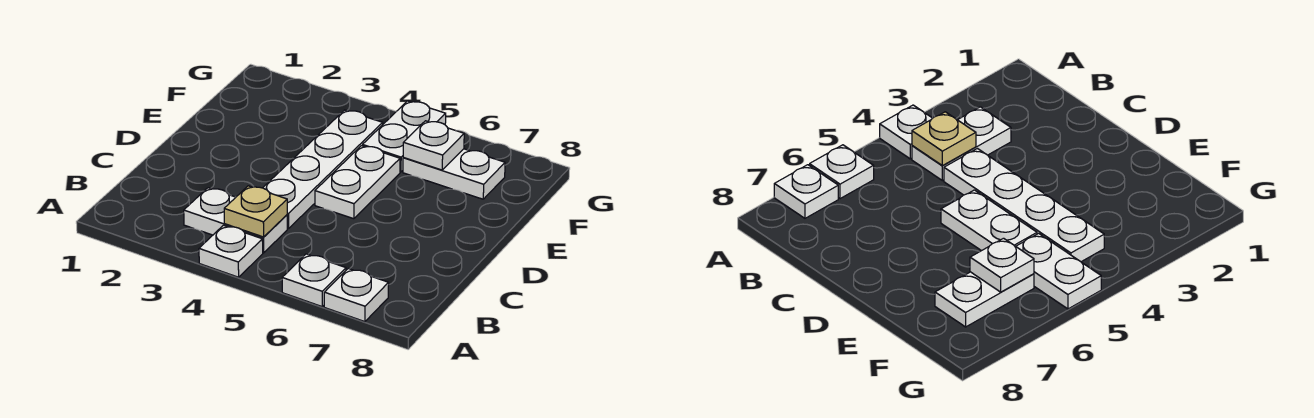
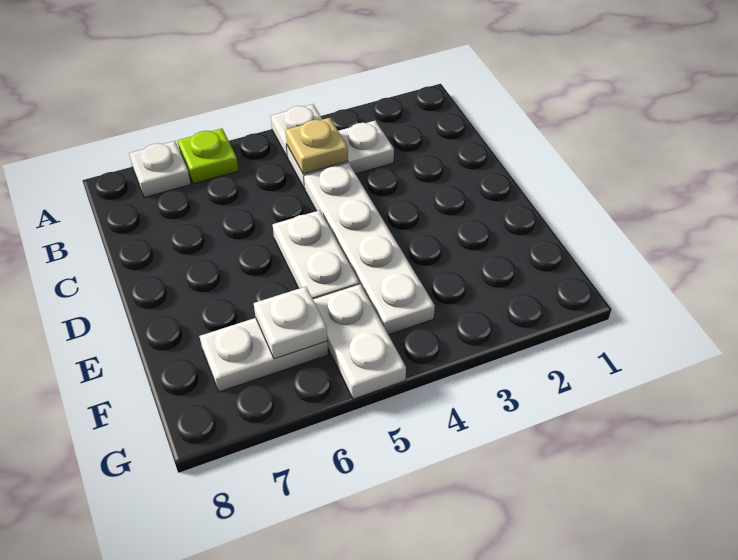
white 1x1 plate [282,254,346,307] -> lime 1x1 plate [177,128,238,184]

